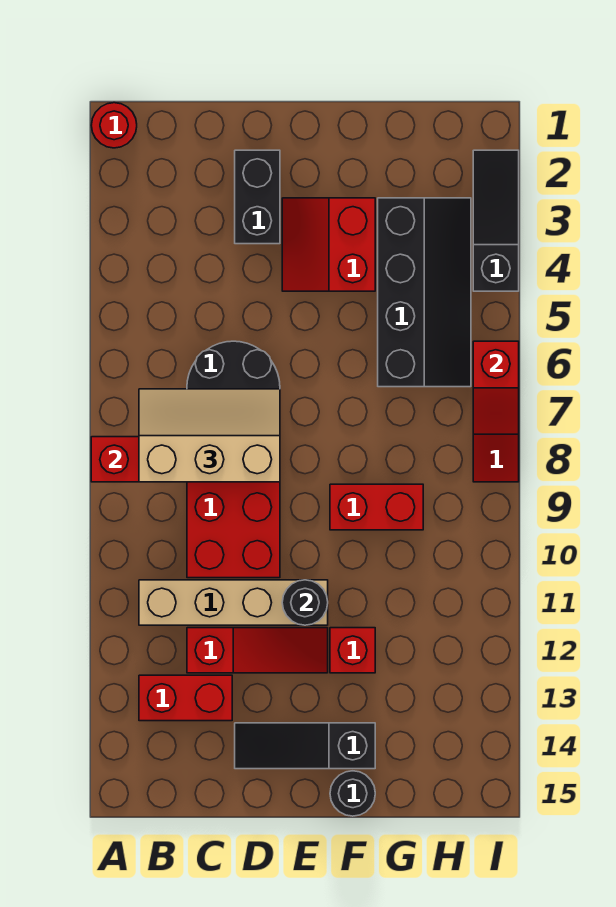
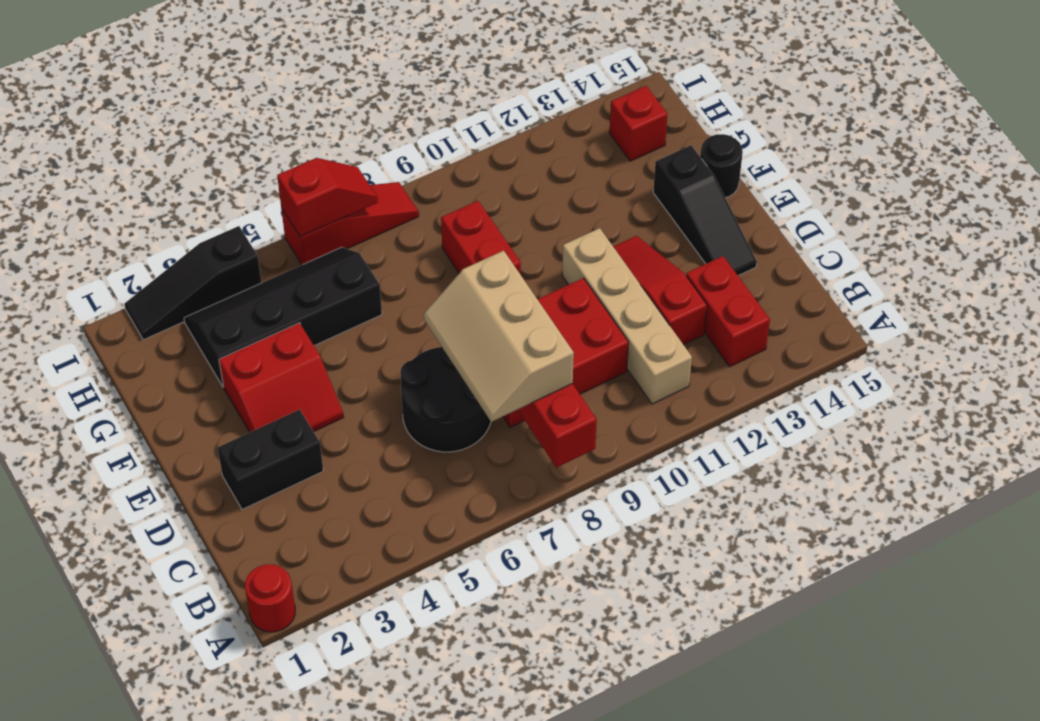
black 1x1 round brick [282,580,328,625] -> none
red 1x1 brick [330,628,375,673] -> red 1x1 brick moved to [610,86,668,161]

